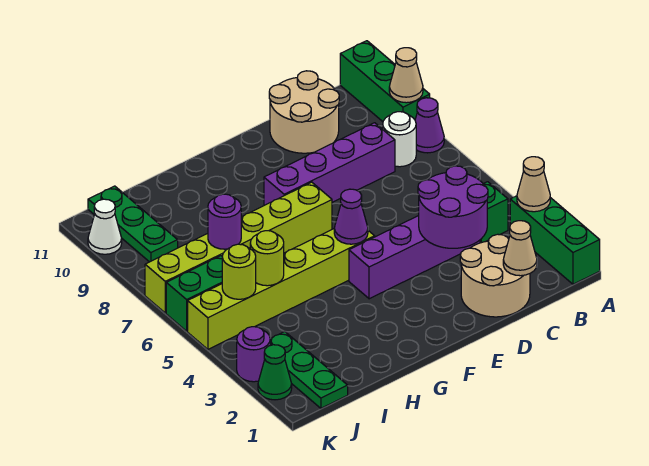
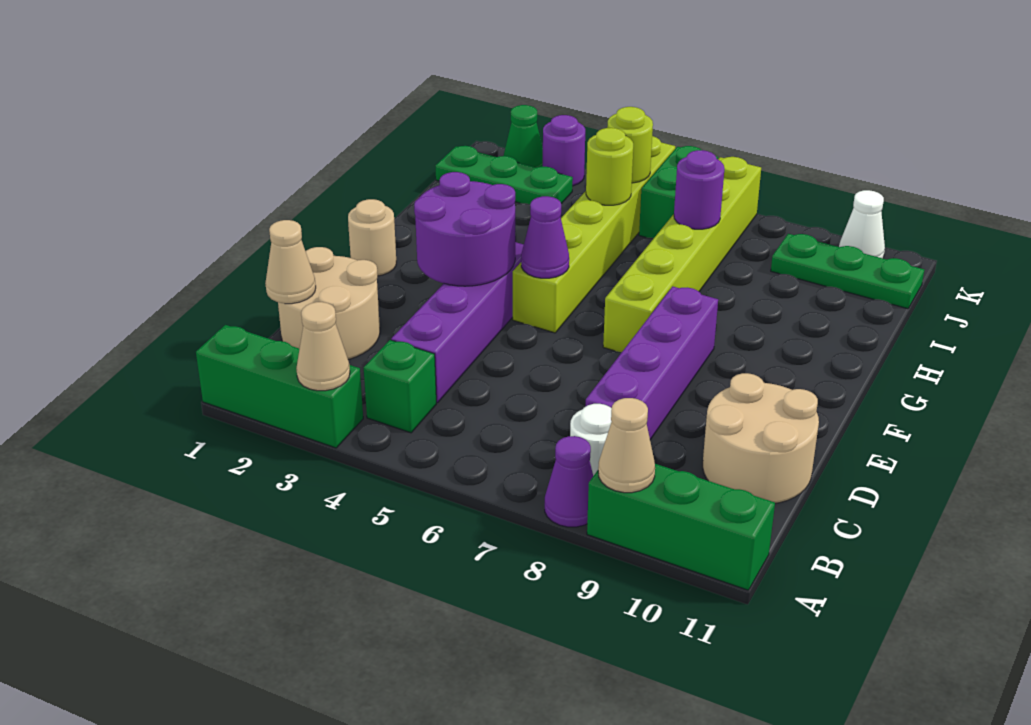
purple 2x2 round brick [418,166,488,248] -> purple 2x2 round brick moved to [414,172,515,286]
none -> tan 1x1 round brick [348,199,396,276]

